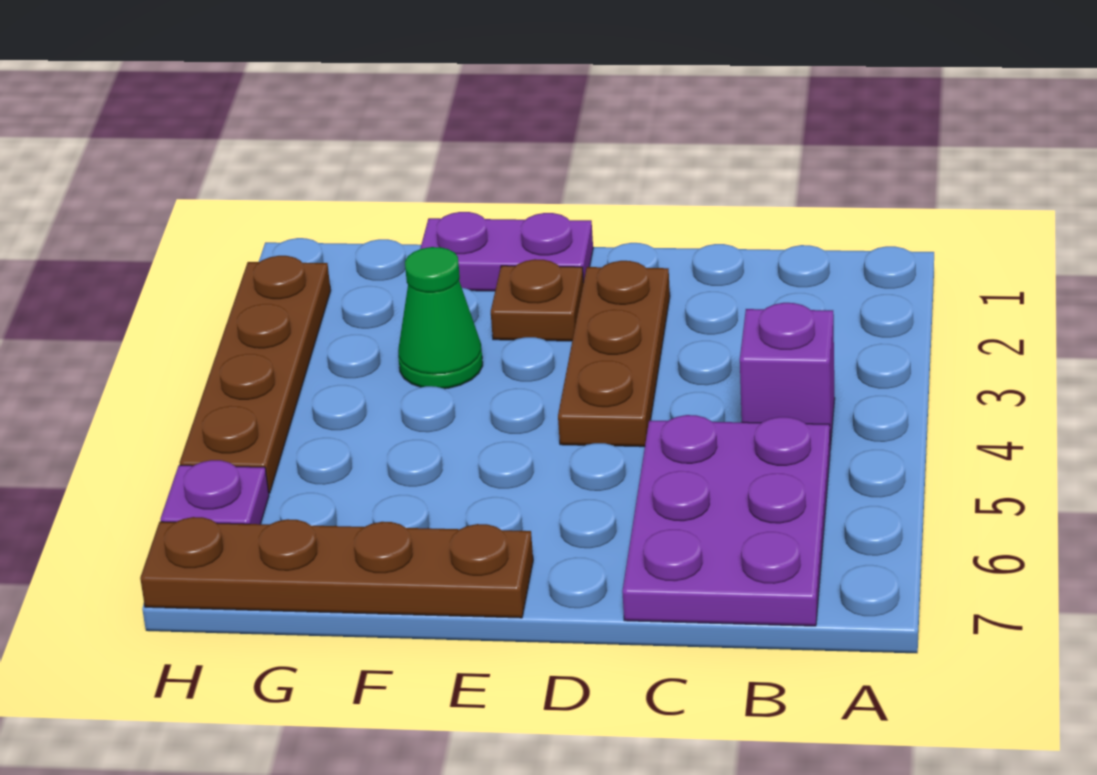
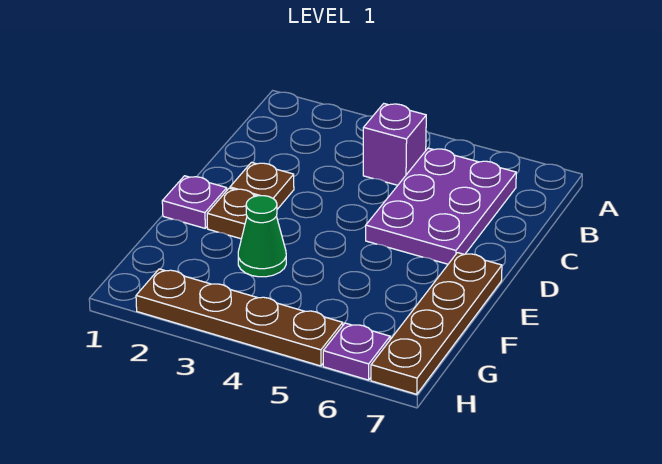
purple 2x3 plate [622,415,830,626] -> purple 2x3 plate turned to [366,148,516,264]
brown 1x3 plate [558,261,670,447] -> brown 1x1 plate [230,162,294,209]
purple 1x2 plate [420,212,593,291] -> purple 1x1 plate [162,176,227,228]

